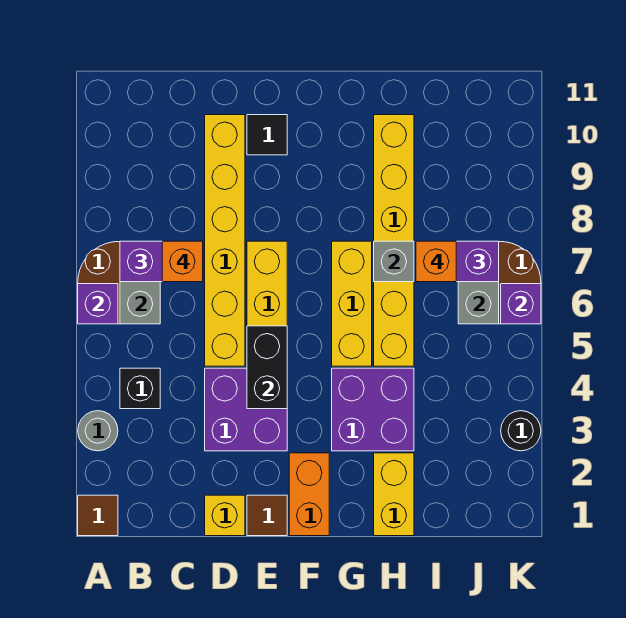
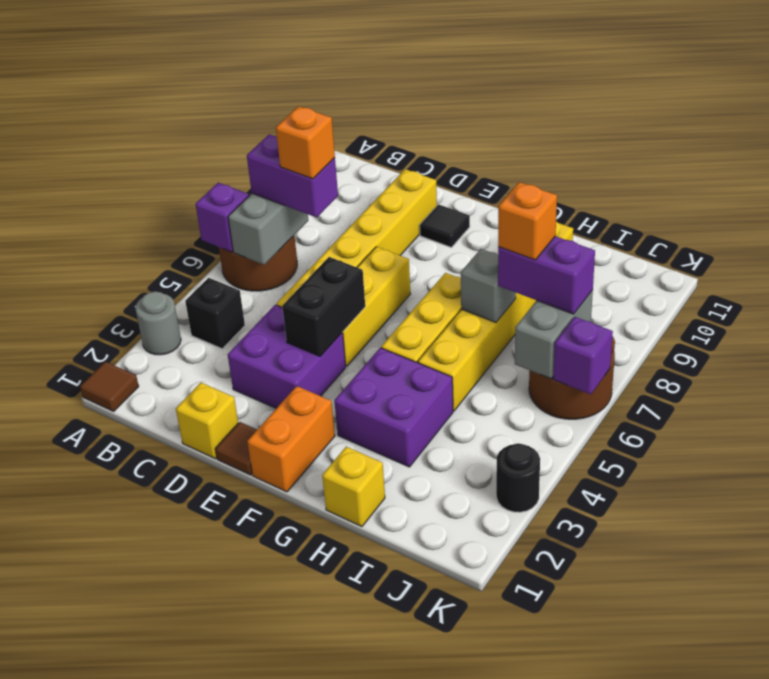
yellow 1x2 brick [374,453,414,536] -> yellow 1x1 brick [322,447,385,527]

